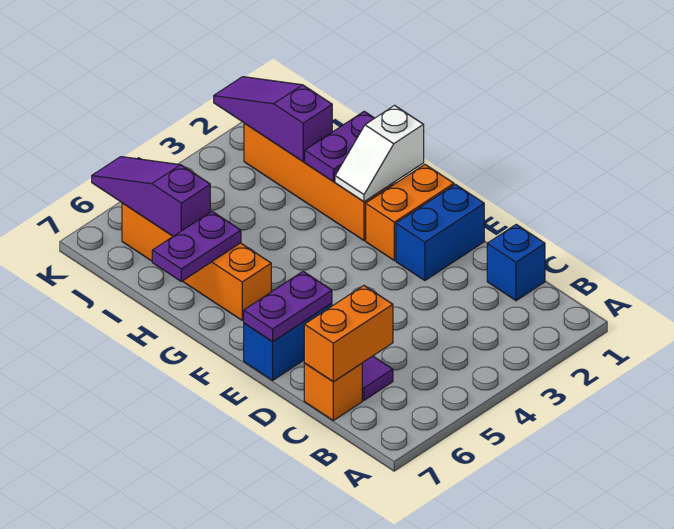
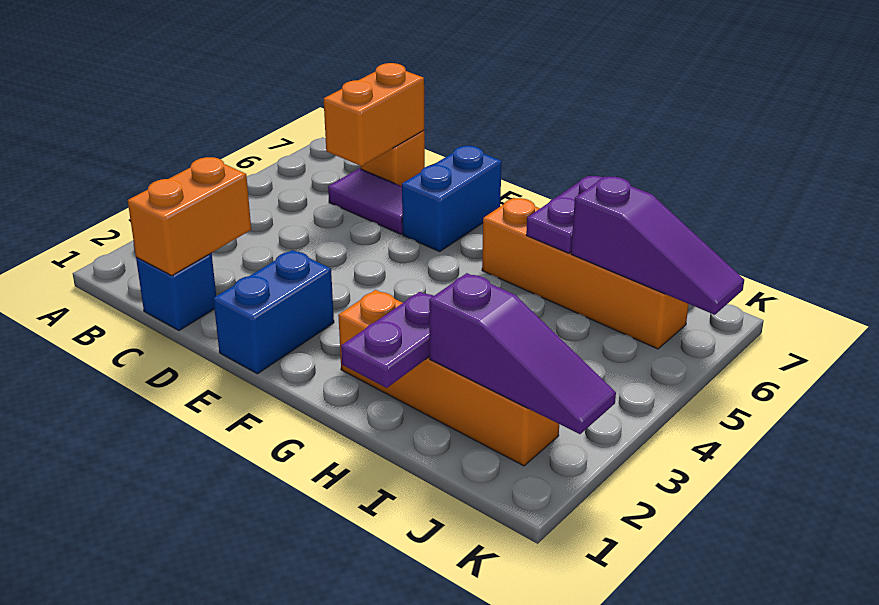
purple 1x2 plate [244,271,332,342] -> none
orange 1x2 brick [366,165,454,261] -> orange 1x2 brick moved to [128,157,251,276]
white 1x2 slope [335,105,424,202] -> none

